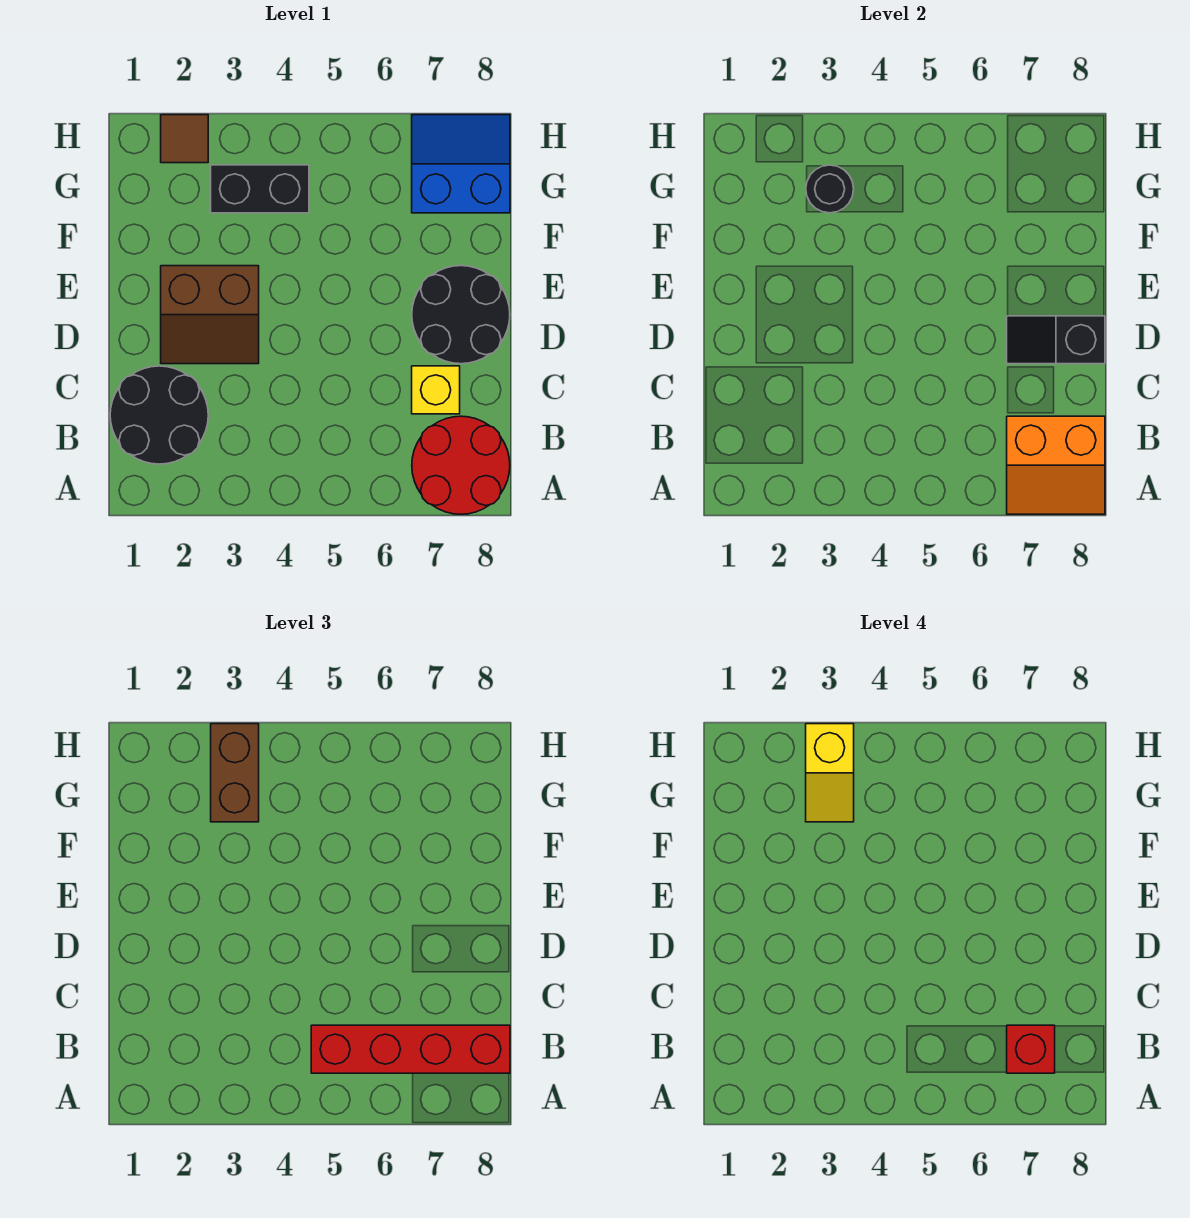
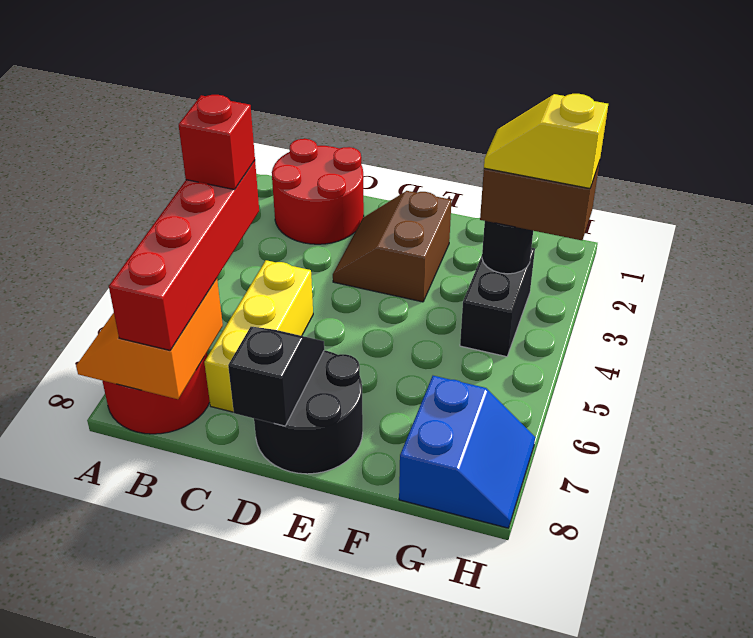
black 2x2 round brick [110,366,208,464] -> red 2x2 round brick [272,139,364,244]
red 1x1 brick [1007,1025,1055,1073] -> red 1x1 brick moved to [178,95,255,190]
yellow 1x1 brick [412,366,460,414] -> yellow 1x3 brick [204,260,313,412]
brown 1x1 tile [161,115,208,163] -> none

